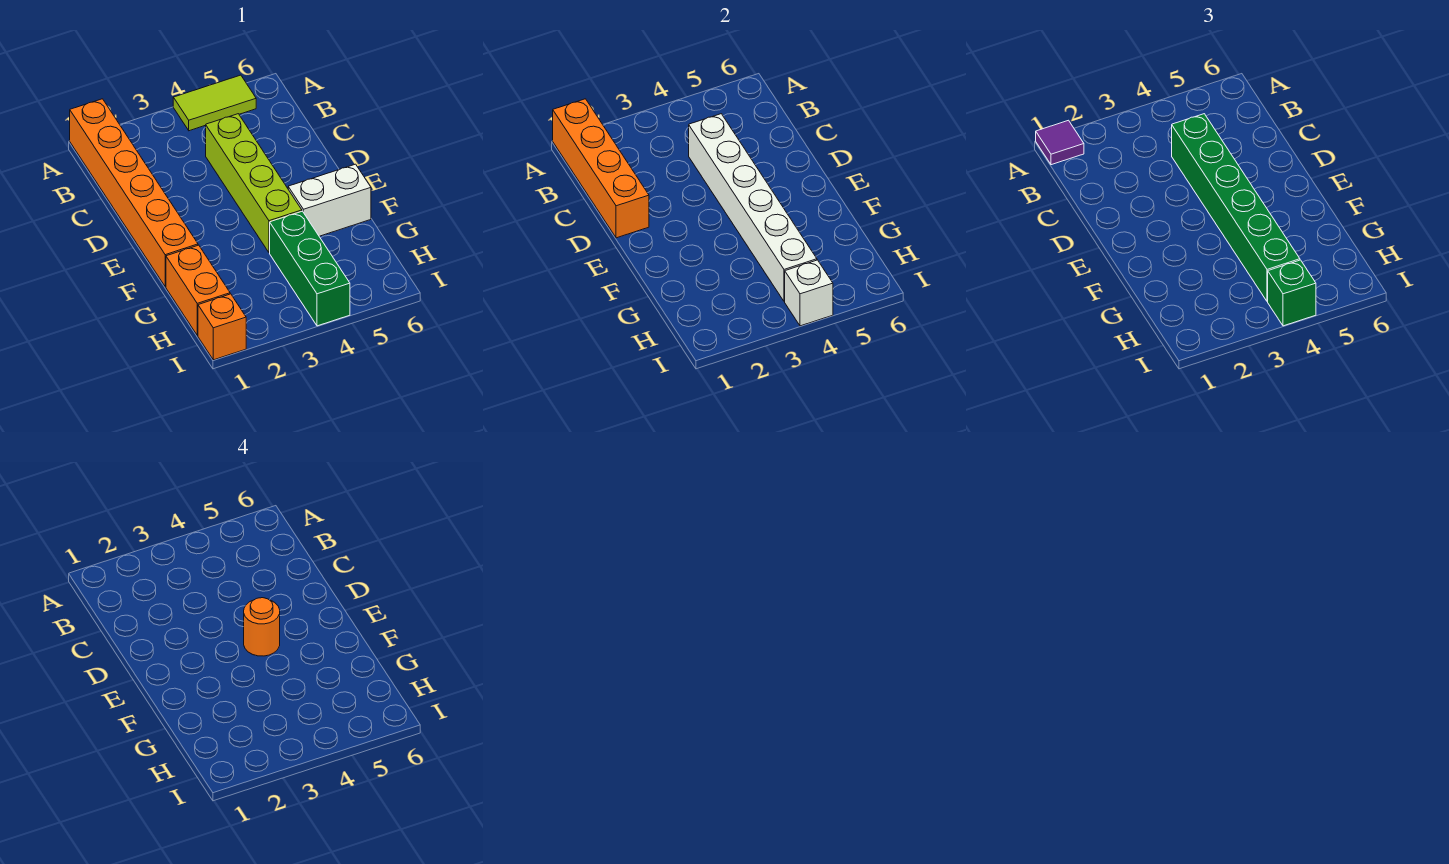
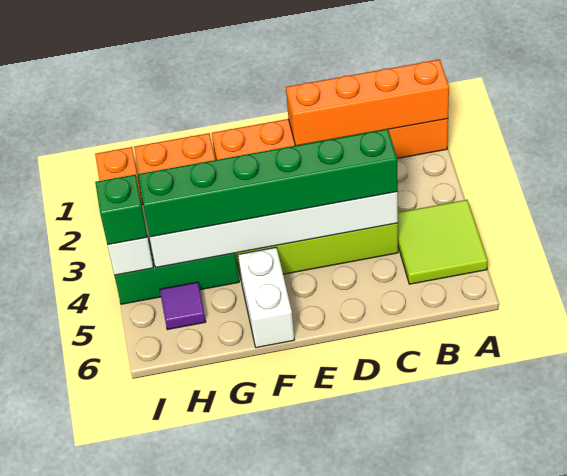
purple 1x1 tile [1036,120,1084,165] -> purple 1x1 tile moved to [160,282,206,330]
lime 1x2 tile [173,75,256,131] -> lime 2x2 tile [398,200,488,284]
orange 1x1 round brick [244,598,280,656] -> none

